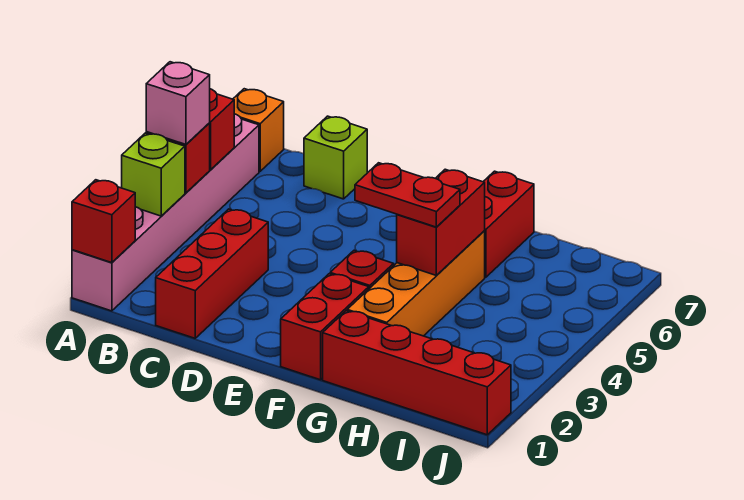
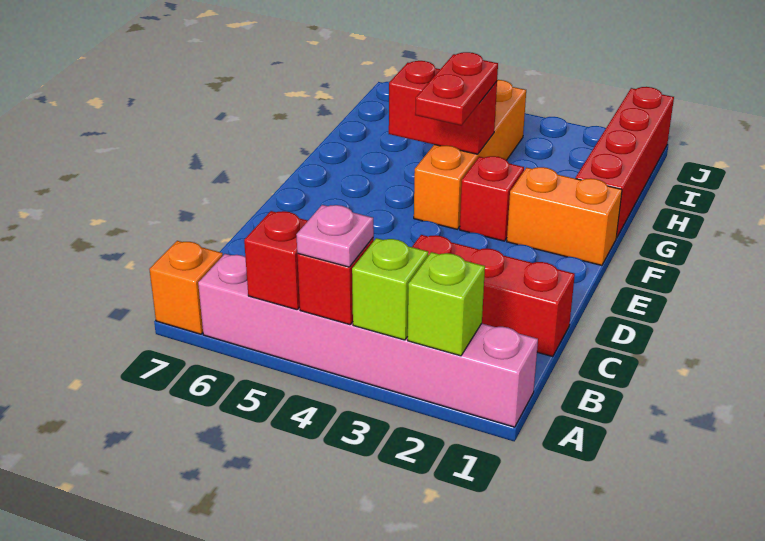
red 1x1 brick [72,180,135,263] -> none
pink 1x1 brick [146,62,210,144] -> pink 1x1 plate [296,205,374,267]
lime 1x1 brick [304,116,367,199] -> lime 1x1 brick moved to [408,252,485,356]
red 1x2 brick [281,274,369,380] -> orange 1x2 brick [507,167,622,265]
orange 1x4 brick [347,231,485,336] -> orange 1x4 brick turned to [414,80,526,229]
red 1x2 brick [483,171,534,277] -> none

